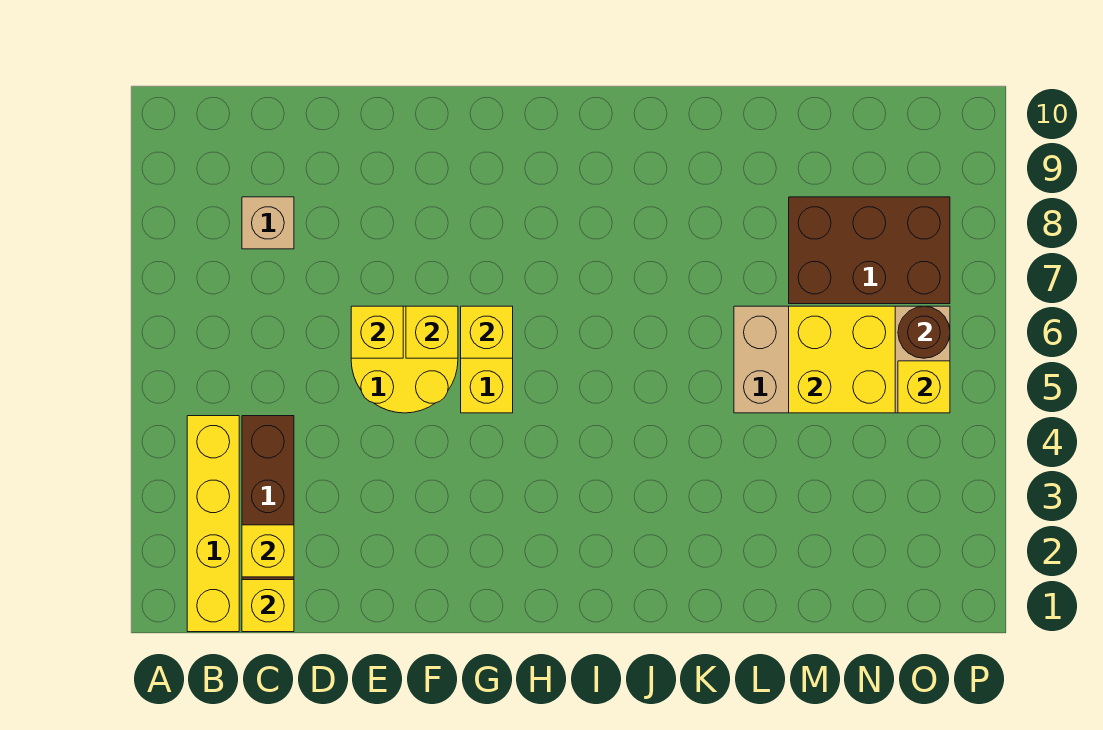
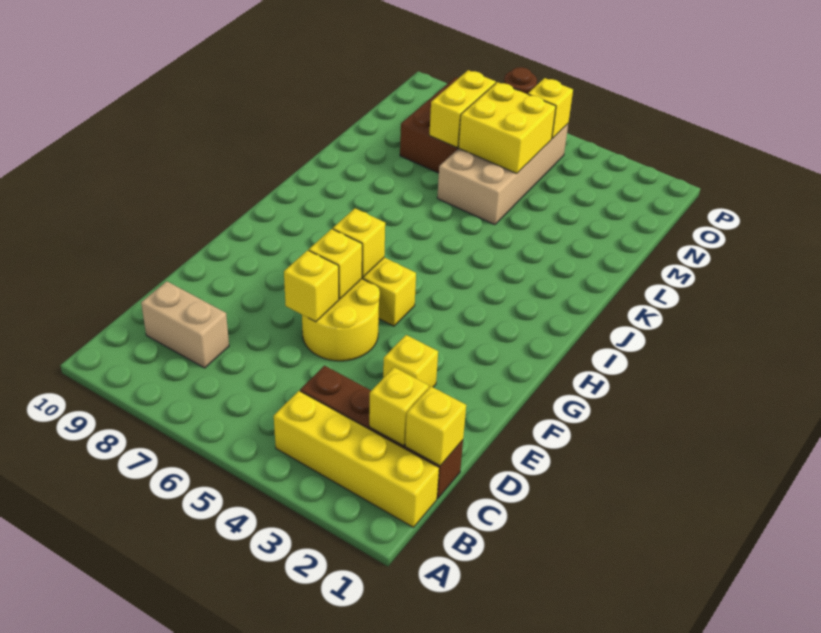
tan 1x1 brick [242,197,294,249] -> tan 1x2 brick [141,281,229,368]
none -> yellow 1x1 brick [383,335,438,387]
none -> yellow 1x2 brick [429,70,496,147]

